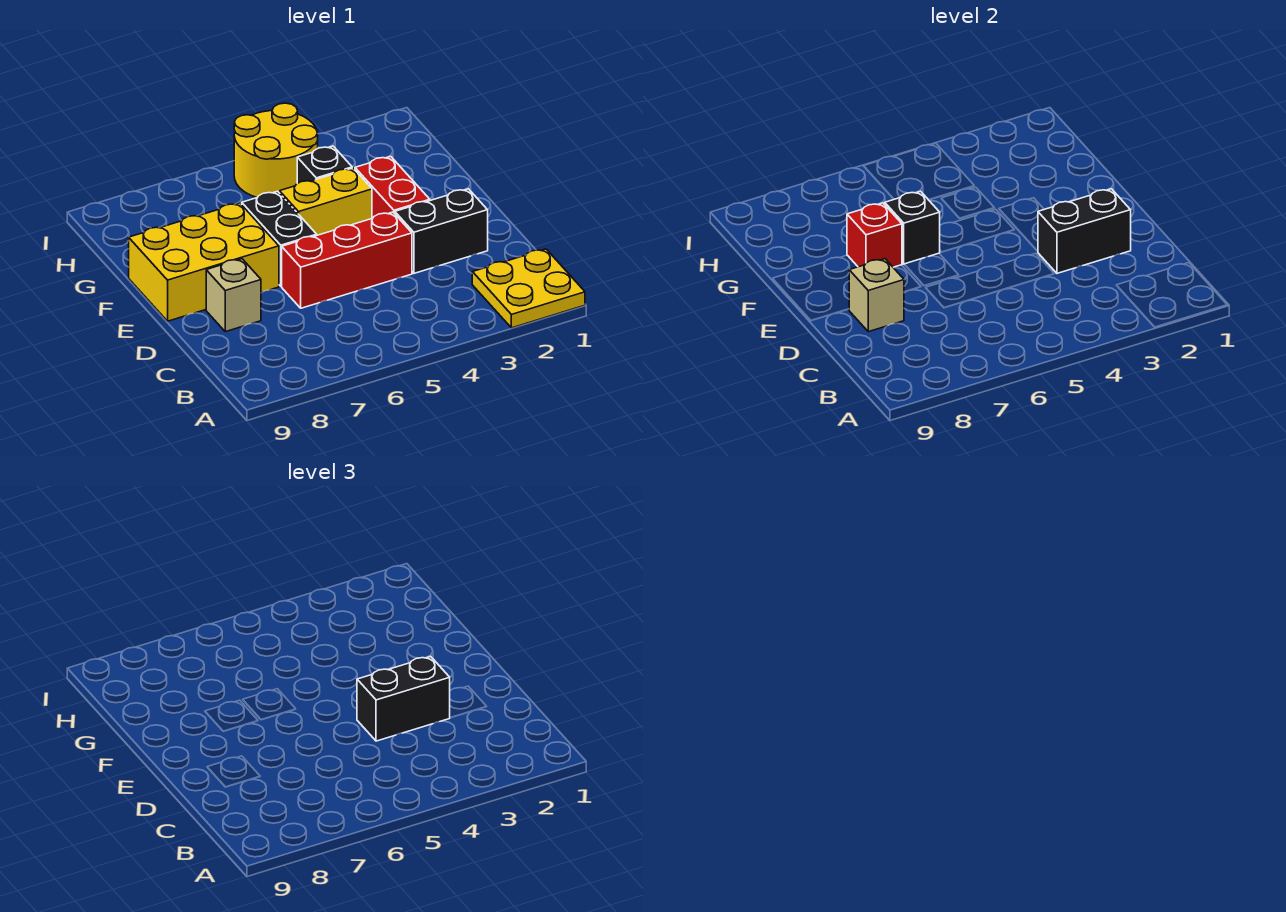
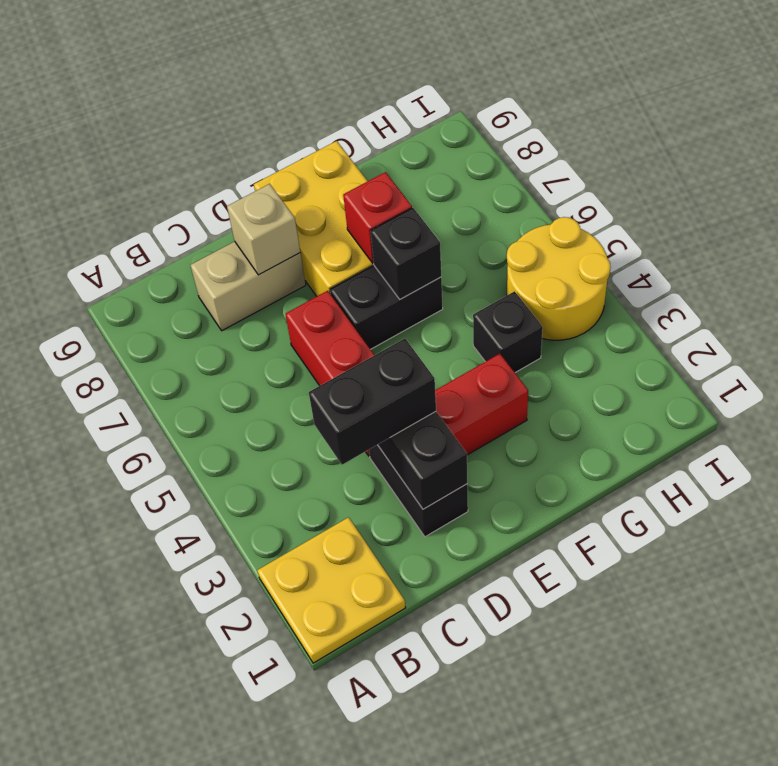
black 1x2 brick [357,656,450,741] -> black 1x2 brick turned to [309,339,436,465]
tan 1x1 brick [206,259,261,332] -> tan 1x2 brick [191,242,306,331]
yellow 1x2 brick [280,168,372,235] -> none

